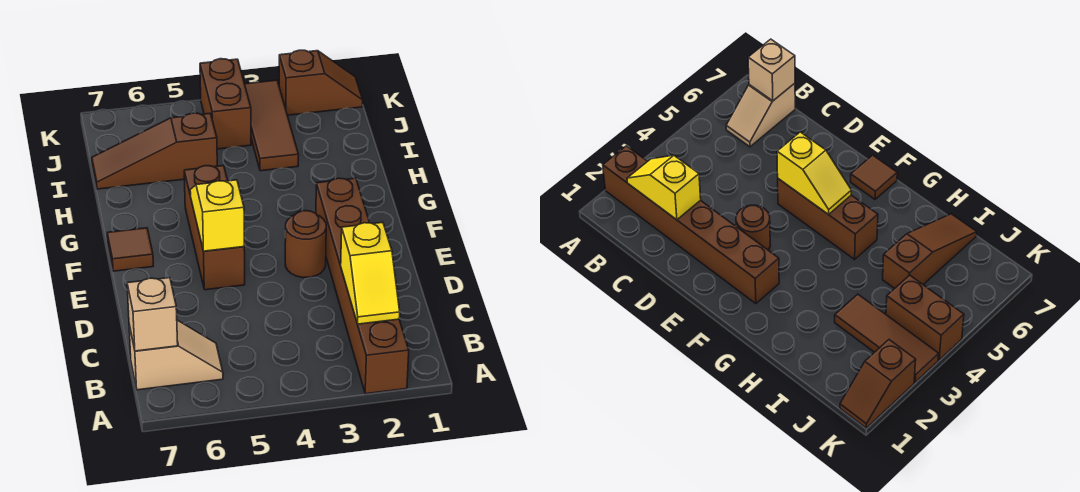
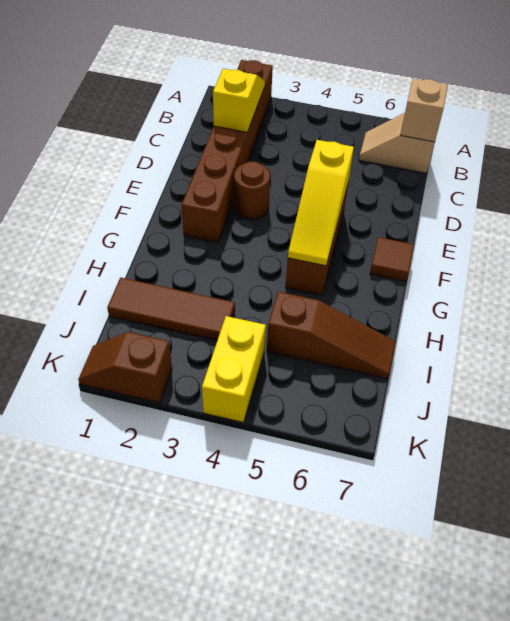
yellow 1x2 slope [190,180,244,251] -> yellow 1x3 slope [288,140,354,266]
brown 1x3 tile [245,80,299,171] -> brown 1x3 tile turned to [107,277,235,341]
brown 1x2 brick [200,59,251,149] -> yellow 1x2 brick [202,316,266,423]

